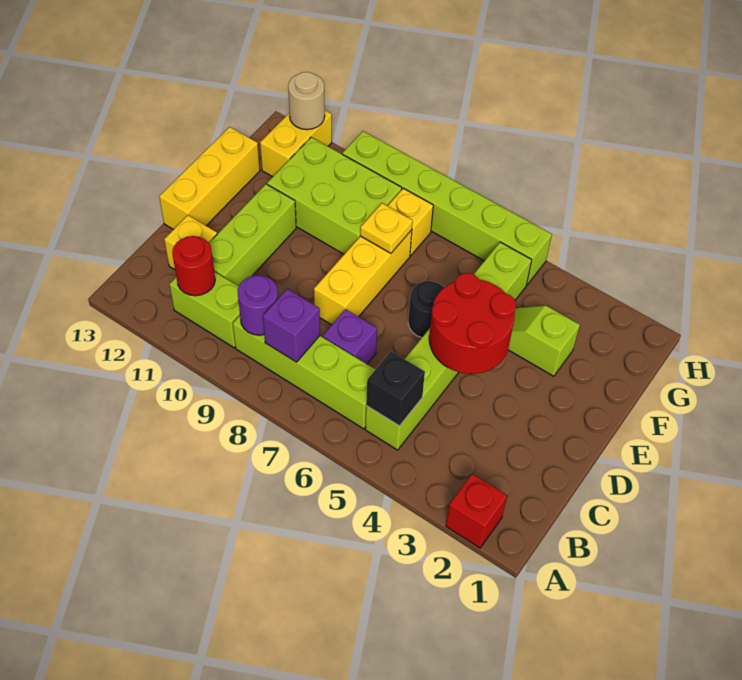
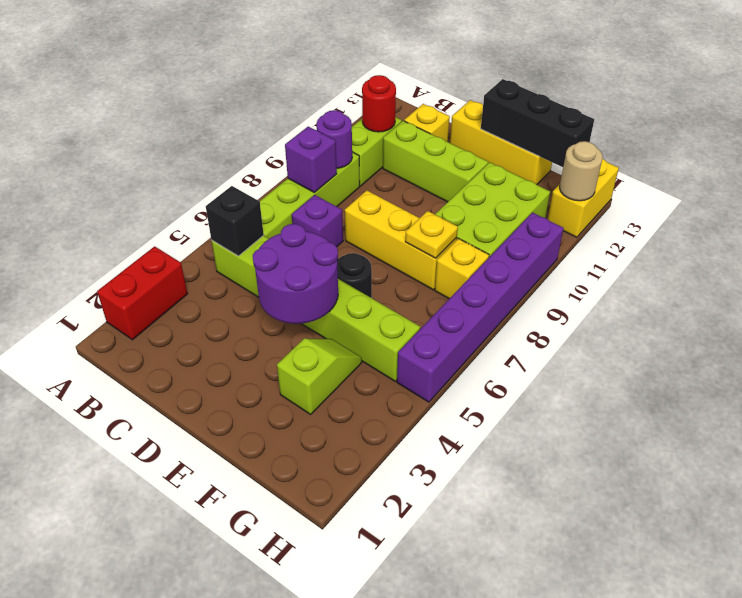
red 1x1 brick [446,474,507,548] -> red 1x2 brick [97,246,188,340]
red 2x2 round brick [429,273,516,374] -> purple 2x2 round brick [253,224,338,324]
none -> black 1x3 brick [481,79,594,167]
yellow 1x2 brick [260,110,332,177] -> yellow 1x2 brick turned to [548,158,619,237]
lime 1x6 brick [342,131,552,285] -> purple 1x6 brick [397,213,564,402]

